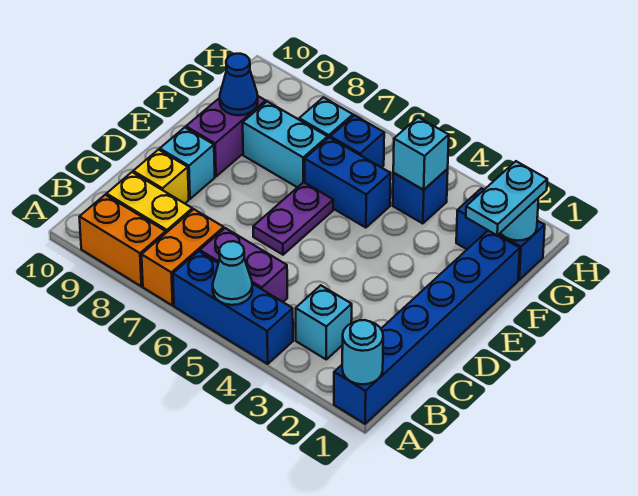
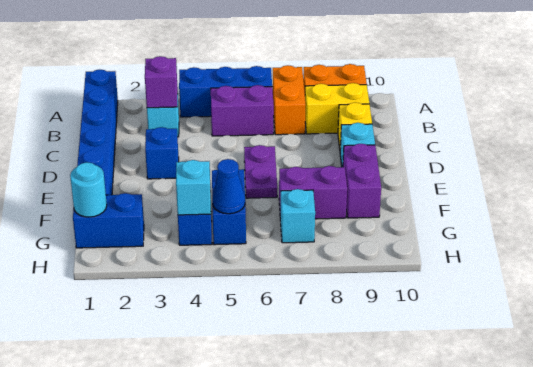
cyan 1x1 round brick [342,320,383,384] -> none
cyan 1x1 cone [213,241,252,305] -> none
none -> purple 1x1 brick [145,56,178,108]
cyan 1x2 plate [466,161,547,235] -> none
blue 1x2 brick [305,137,391,228] -> blue 1x2 brick turned to [212,169,246,245]
cyan 1x2 brick [243,101,328,187] -> purple 1x2 brick [279,166,347,219]
blue 1x1 cone [220,54,258,115] -> blue 1x1 cone moved to [212,159,245,214]
blue 1x1 brick [330,115,384,168] -> blue 1x1 brick moved to [145,127,179,179]

